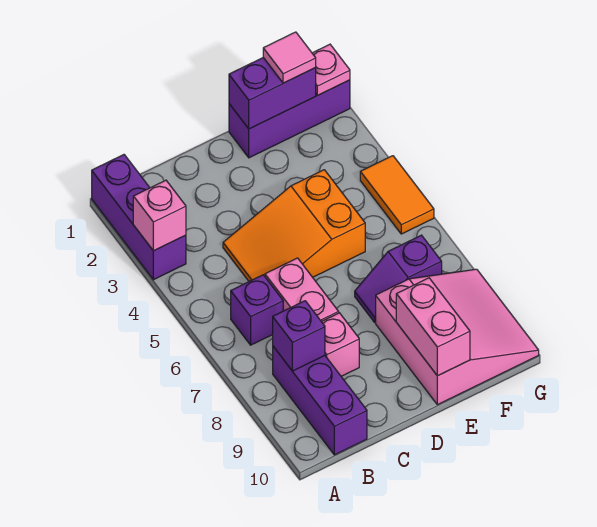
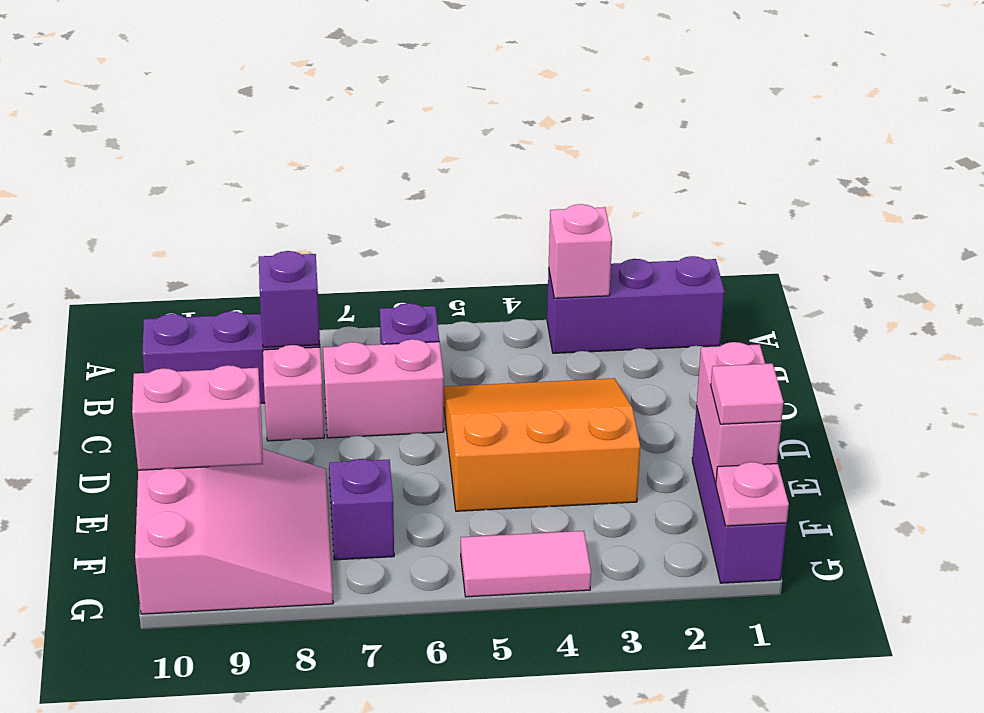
orange 2x3 slope [223,170,365,281] -> orange 3x3 slope [444,378,640,511]
purple 1x2 brick [229,58,316,129] -> pink 1x2 brick [697,342,781,483]
pink 3x3 slope [376,269,539,405] -> pink 3x3 slope turned to [135,449,333,614]
orange 1x2 tile [360,156,434,234] -> pink 1x2 tile [461,531,591,597]

